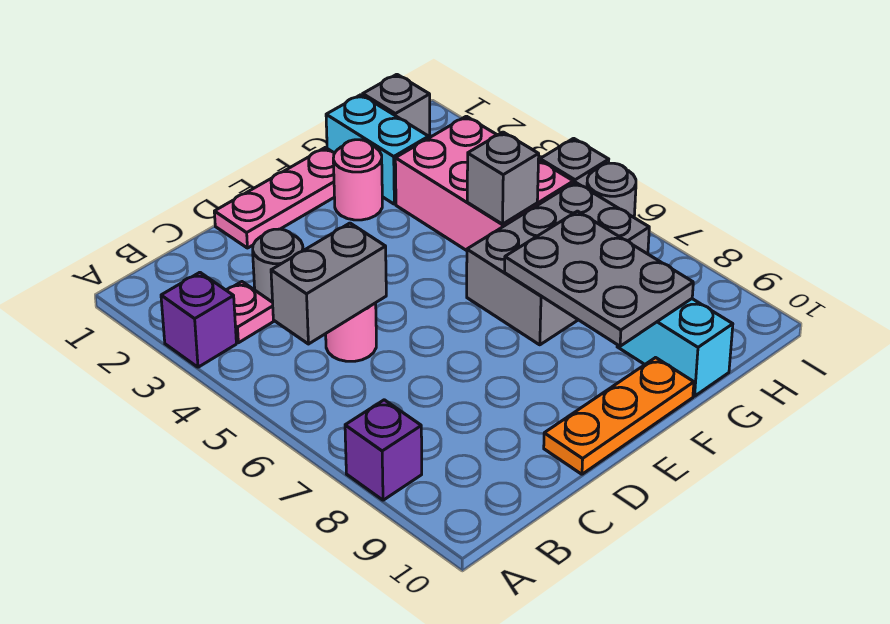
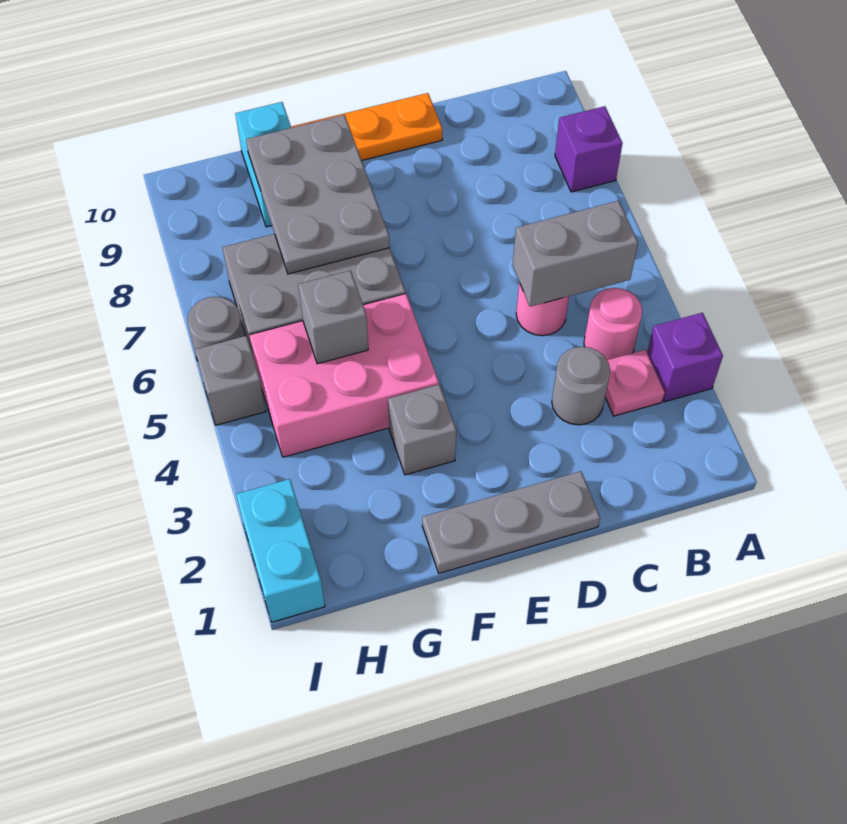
pink 1x3 plate [214,147,335,248] -> grey 1x3 plate [422,471,600,573]
pink 1x1 round brick [333,140,382,220] -> pink 1x1 round brick moved to [584,288,642,360]
cyan 1x2 brick [326,95,429,204] -> cyan 1x2 brick moved to [236,479,325,622]
pink 2x3 brick [395,116,573,251] -> pink 2x3 brick turned to [249,294,439,457]
grey 1x1 brick [363,74,430,138] -> grey 1x1 brick moved to [388,385,456,475]

